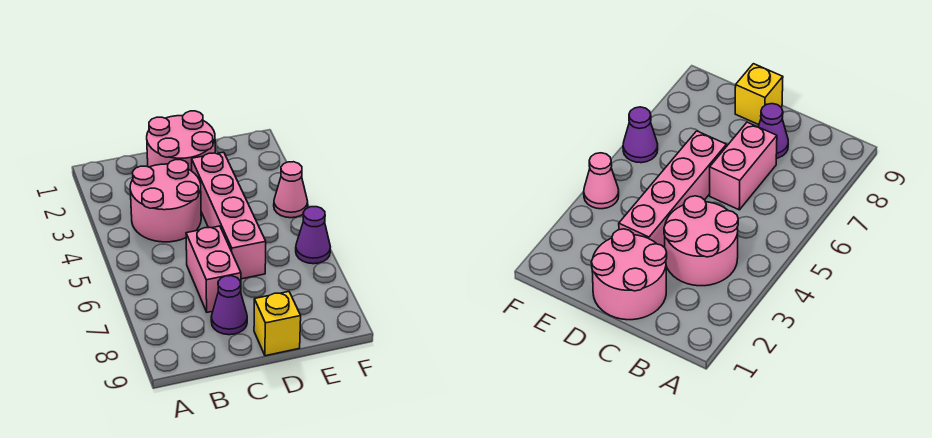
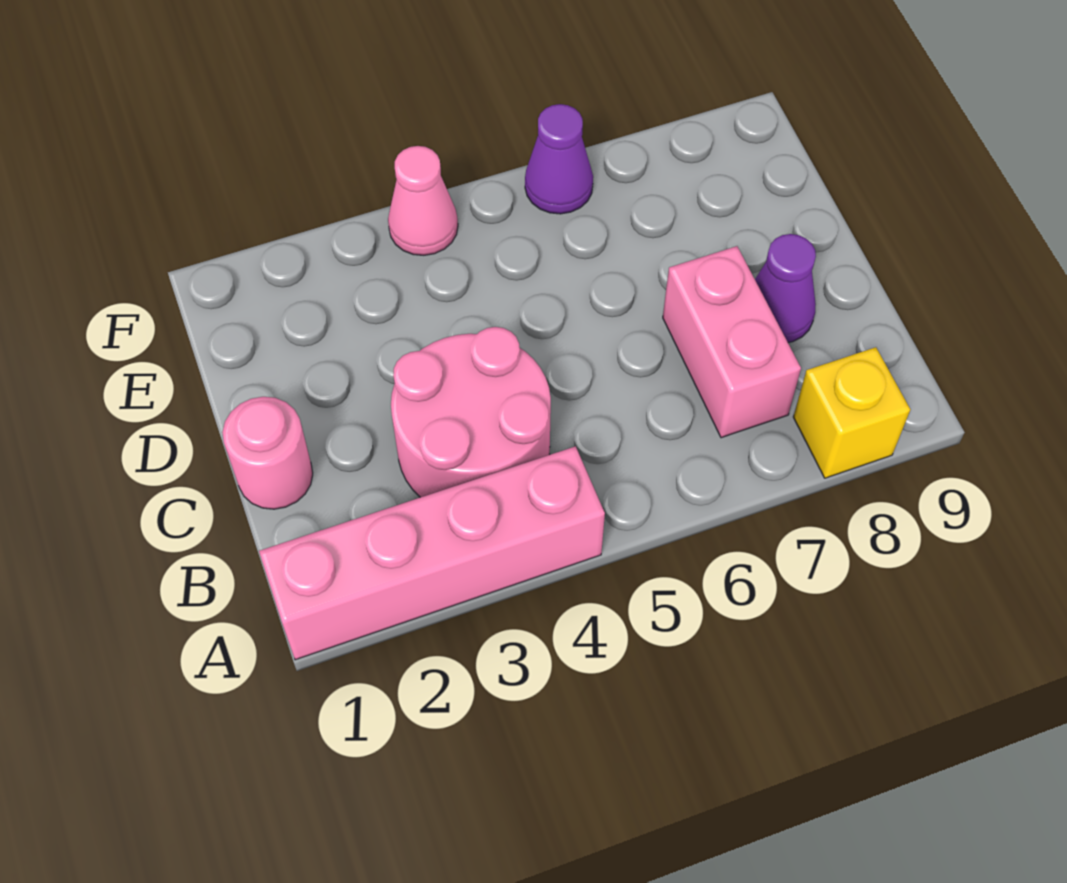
pink 2x2 round brick [147,111,215,171] -> pink 1x1 round brick [222,397,313,509]
pink 1x2 brick [186,226,241,312] -> pink 1x2 brick turned to [663,246,801,438]
pink 1x4 brick [192,152,266,279] -> pink 1x4 brick moved to [259,446,605,660]
yellow 1x1 brick [254,292,301,356] -> yellow 1x1 brick moved to [793,347,910,478]

